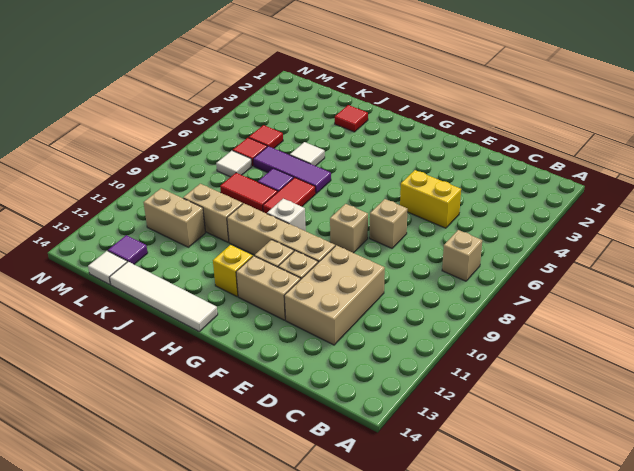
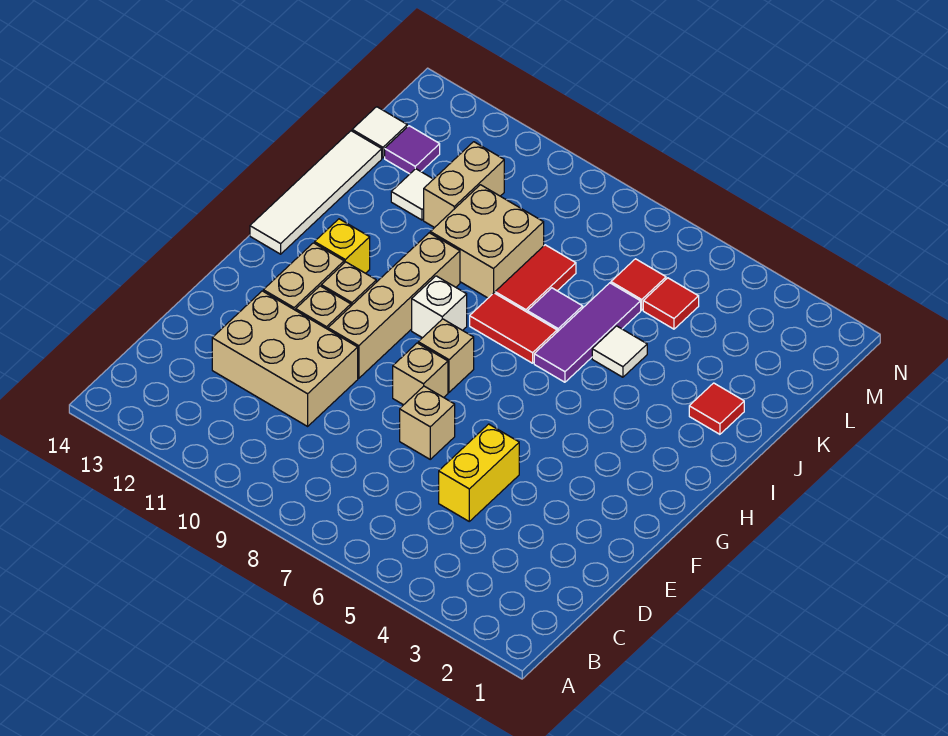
tan 1x1 brick [442,230,482,281] -> tan 1x1 brick moved to [418,319,474,392]
tan 1x2 brick [183,184,243,242] -> tan 2x2 brick [430,185,544,298]
white 1x1 tile [216,151,252,177] -> white 1x1 tile moved to [391,169,433,220]

